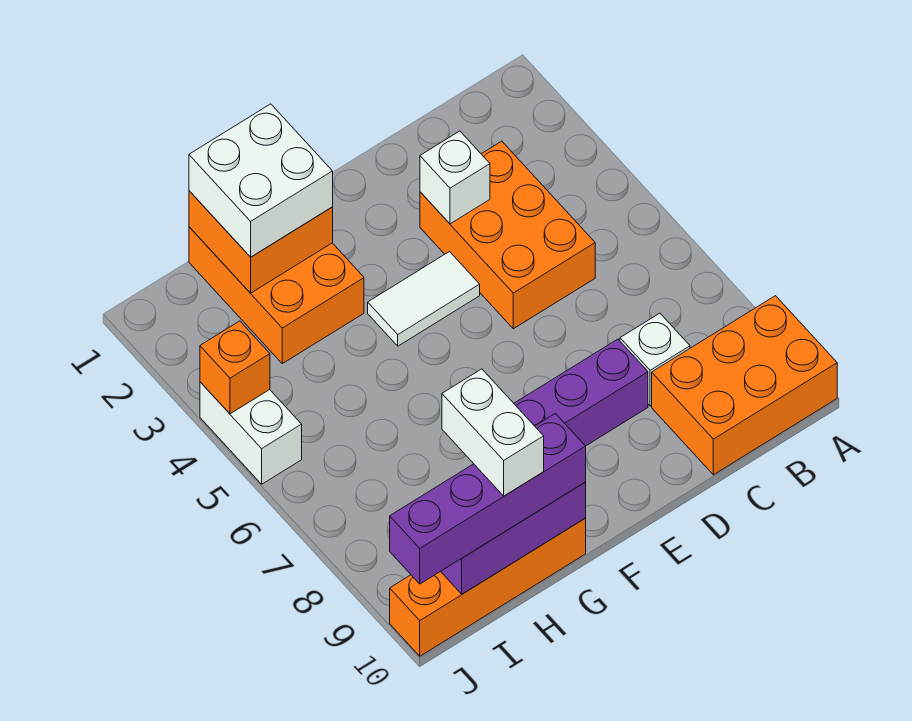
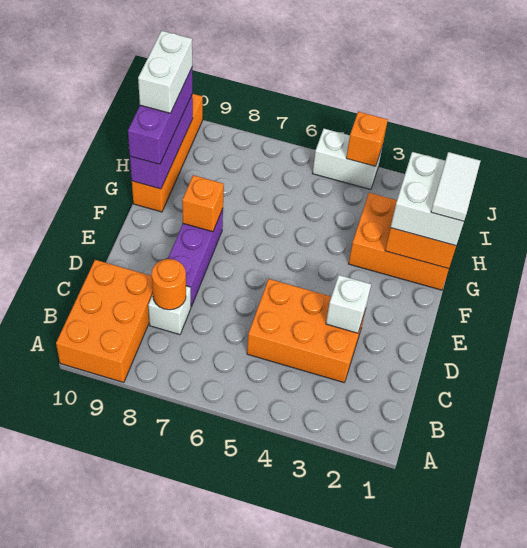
none -> orange 1x1 round brick [152,259,186,310]
white 1x2 tile [368,252,480,346] -> white 1x2 tile moved to [431,152,480,221]
none -> orange 1x1 brick [182,175,224,232]
purple 1x4 brick [390,414,586,584] -> purple 1x3 brick [128,68,192,164]
white 1x2 brick [442,369,544,496] -> white 1x2 brick turned to [138,31,192,113]

